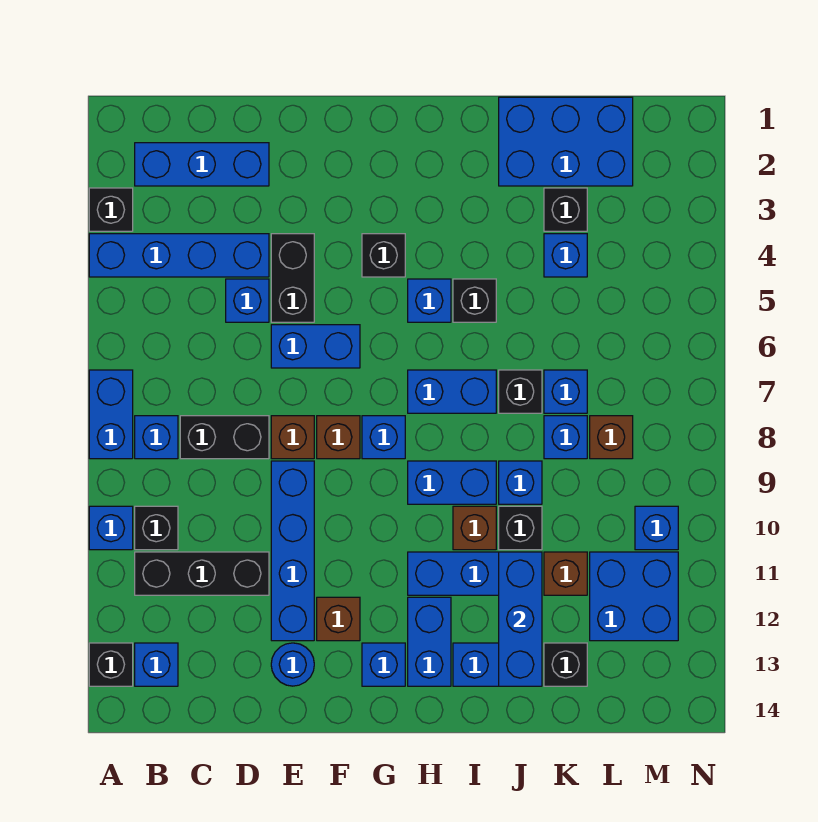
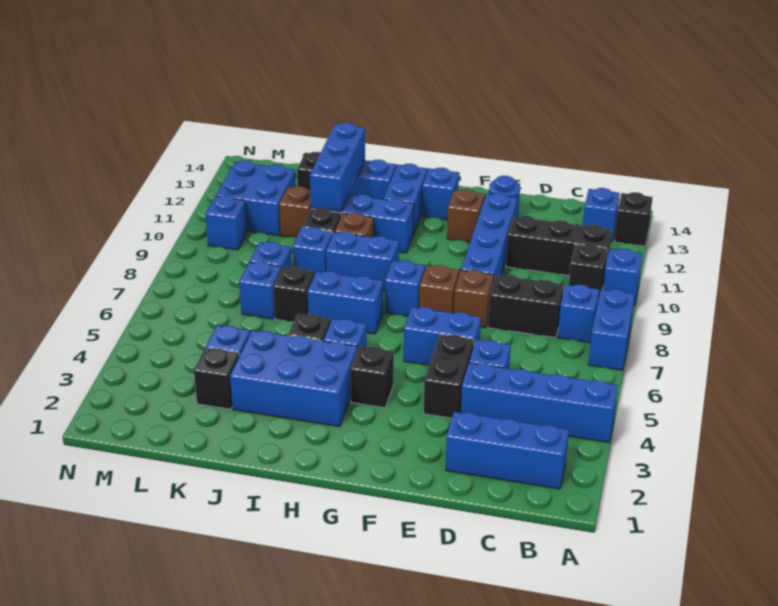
black 1x1 brick [89,188,133,231] -> none
blue 2x3 brick [499,97,633,186] -> blue 2x3 brick moved to [230,331,357,427]
brown 1x1 brick [590,416,633,459] -> none

